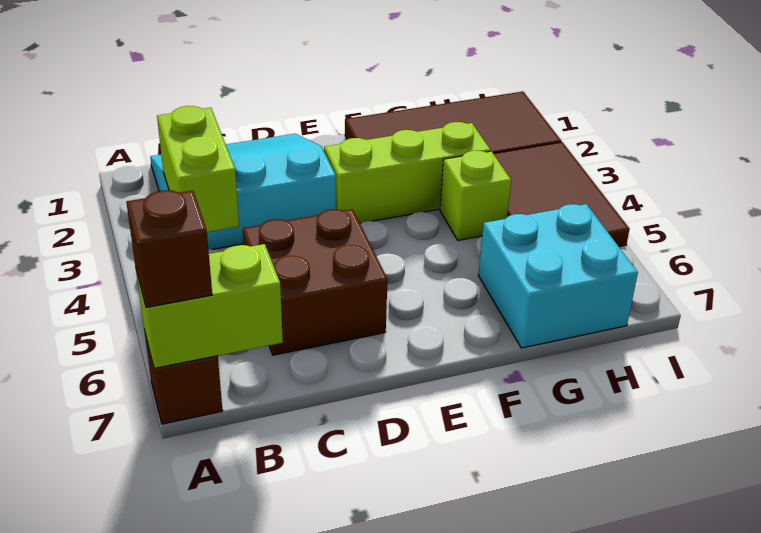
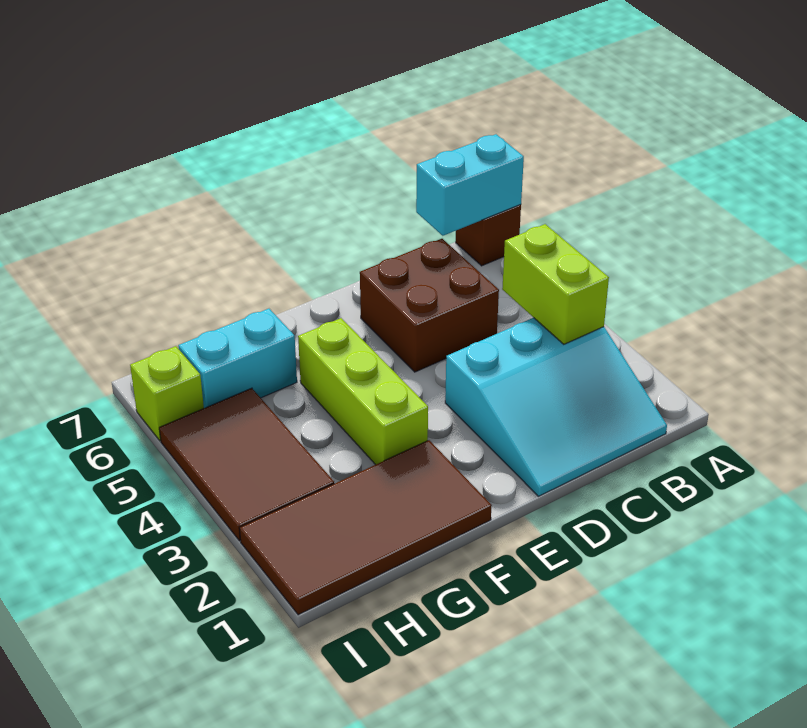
lime 1x2 brick [136,244,283,368] -> cyan 1x2 brick [416,134,524,236]
brown 1x1 brick [126,190,212,307] -> none
lime 1x3 brick [324,122,491,223] -> lime 1x3 brick turned to [298,318,428,465]
lime 1x1 brick [440,150,511,240] -> lime 1x1 brick moved to [130,346,204,441]
cyan 2x2 brick [478,204,638,348] -> cyan 1x2 brick [178,309,297,408]

